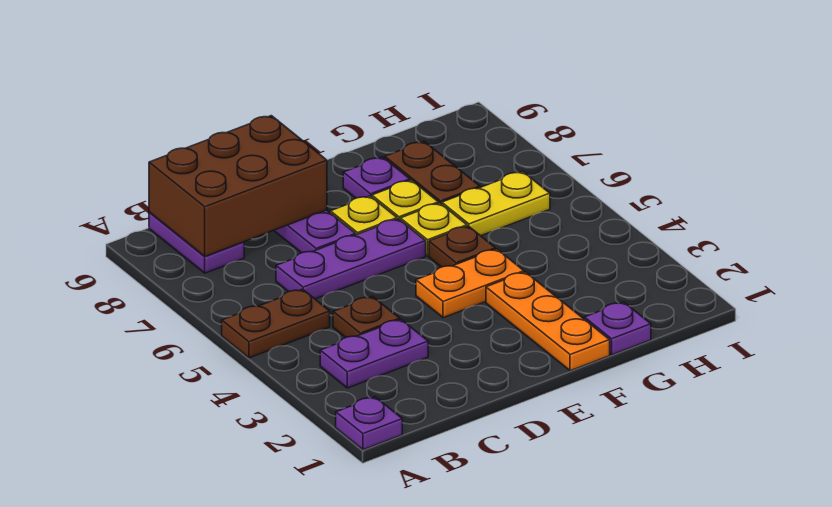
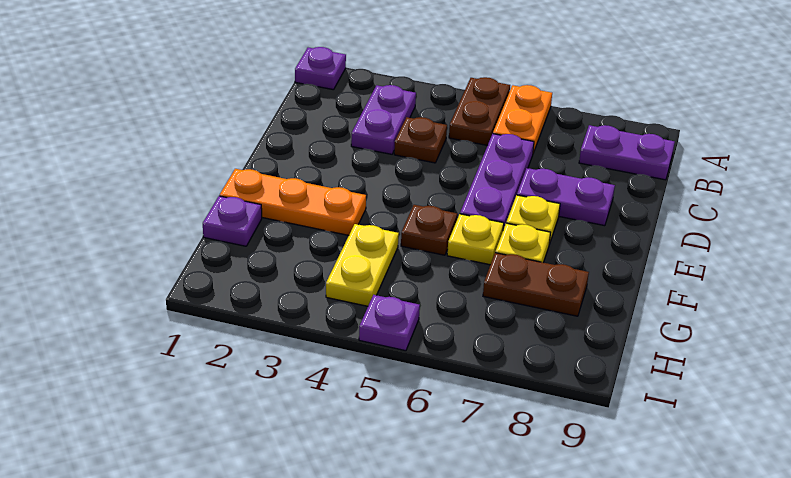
brown 2x3 brick [149,116,327,256] -> none
orange 1x2 plate [416,249,524,318] -> orange 1x2 plate moved to [493,85,552,153]
purple 1x1 plate [343,157,410,198] -> purple 1x1 plate moved to [359,295,420,351]
yellow 1x2 plate [442,171,550,236] -> yellow 1x2 plate moved to [326,224,399,306]

